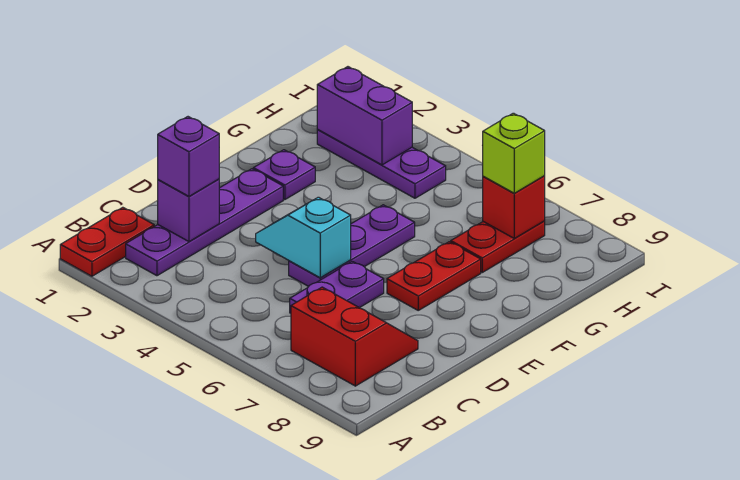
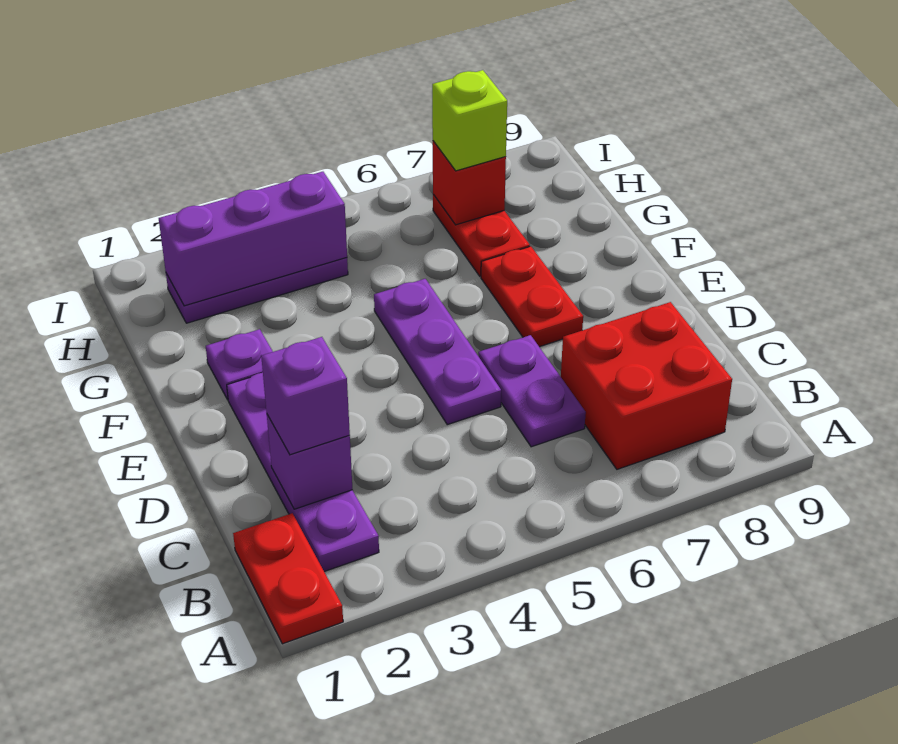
red 2x2 slope [291,287,418,386] -> red 2x2 brick [561,302,732,469]
cyan 1x2 slope [256,197,351,278] -> none
purple 1x2 brick [317,67,412,165] -> purple 1x3 brick [159,172,347,306]

